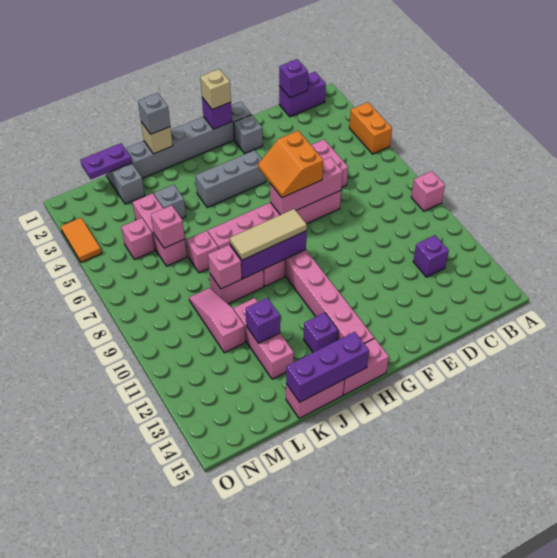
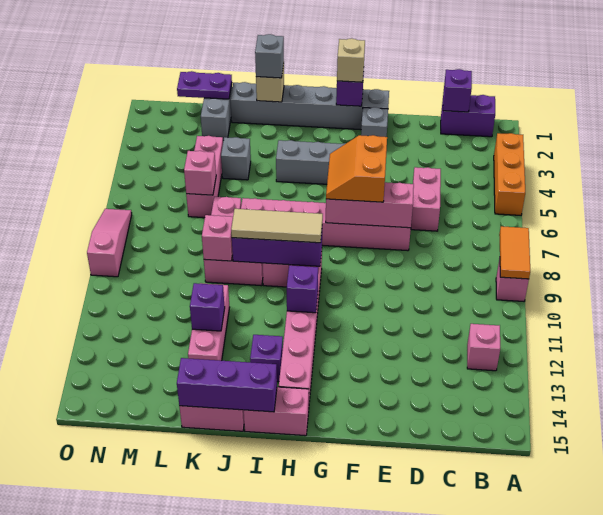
orange 1x2 brick [349,102,392,154] -> orange 1x3 brick [494,133,525,215]
purple 1x1 brick [413,235,449,277] -> purple 1x1 brick moved to [287,265,318,313]
pink 1x3 slope [189,288,245,353] -> pink 1x3 slope moved to [87,209,132,277]
pink 1x1 brick [121,218,155,260] -> pink 1x1 brick moved to [467,324,500,371]
orange 1x2 tile [61,218,102,262] -> orange 1x2 tile moved to [499,226,530,279]

